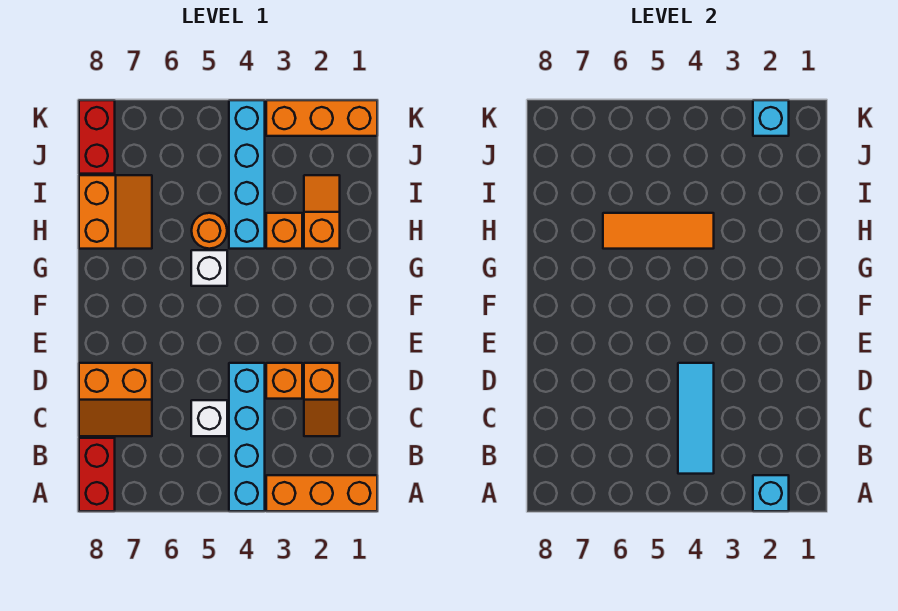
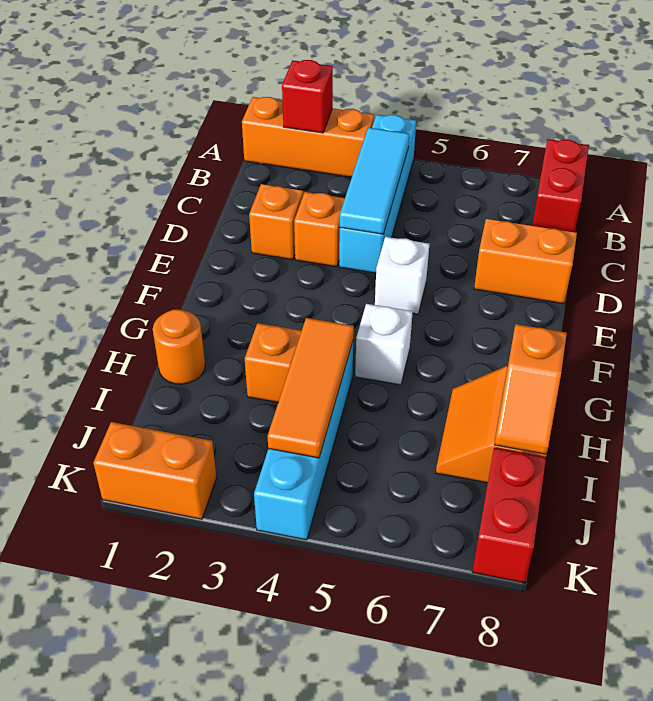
cyan 1x1 brick [753,475,789,511] -> red 1x1 brick [282,60,333,133]
white 1x1 brick [191,400,227,436] -> white 1x1 brick moved to [375,237,429,314]
orange 1x2 slope [304,175,340,249] -> orange 1x2 slope moved to [494,324,567,454]
orange 1x3 tile [603,213,714,249] -> orange 1x3 tile turned to [268,318,354,458]
orange 1x1 round brick [192,213,227,249] -> orange 1x1 round brick moved to [153,310,205,384]
orange 1x3 brick [266,100,377,136] -> orange 1x2 brick [93,422,217,519]
cyan 1x1 brick [753,100,789,136] -> none

